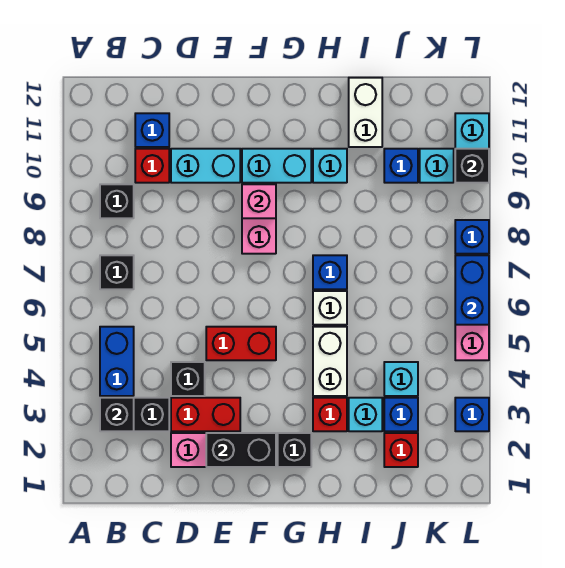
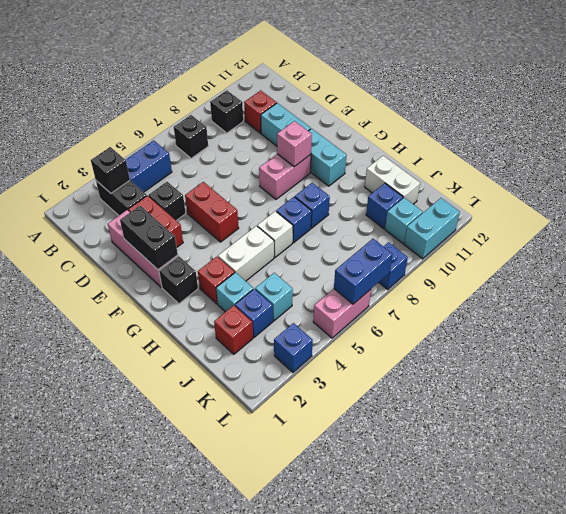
blue 1x1 brick [135,113,169,147] -> blue 1x1 brick moved to [295,183,330,228]
cyan 1x1 brick [313,149,347,183] -> none
white 1x2 brick [349,78,382,147] -> white 1x2 brick turned to [365,156,420,204]
black 1x1 brick [455,149,489,183] -> none

